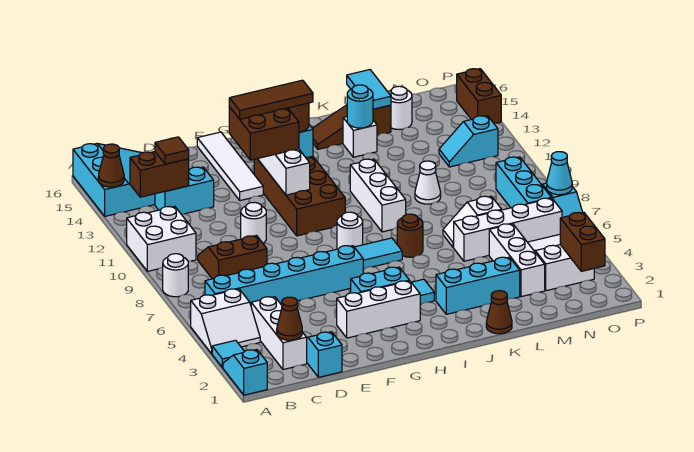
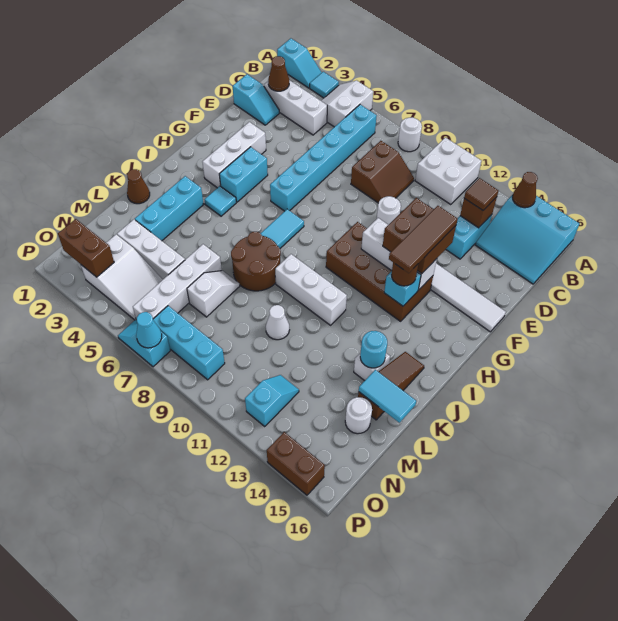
brown 1x2 brick [130,152,189,197] -> brown 1x1 brick [460,197,497,228]
white 1x1 round brick [337,212,363,249] -> none
brown 1x1 round brick [397,214,423,257] -> brown 2x2 round brick [231,232,281,291]

